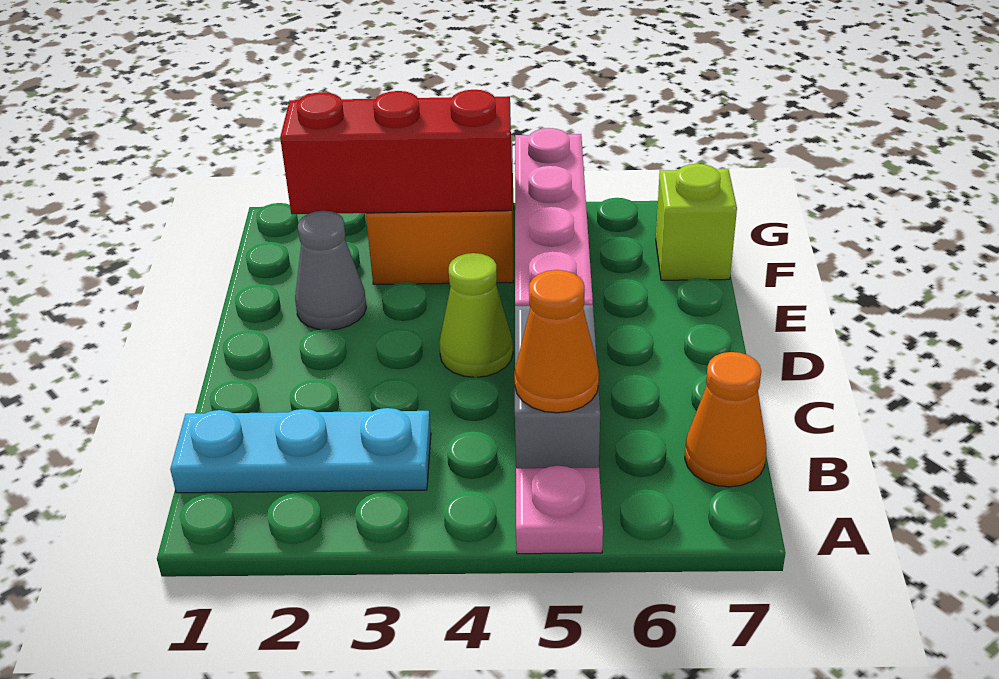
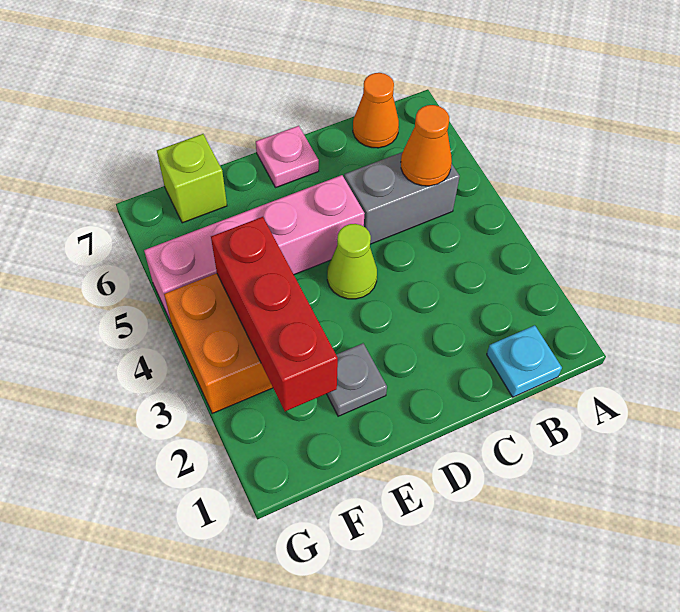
pink 1x1 plate [516,466,603,554] -> pink 1x1 plate moved to [256,126,319,187]
cyan 1x3 plate [170,408,431,493] -> cyan 1x1 plate [487,325,562,397]
grey 1x1 cone [295,211,366,330] -> grey 1x1 plate [327,343,387,416]

